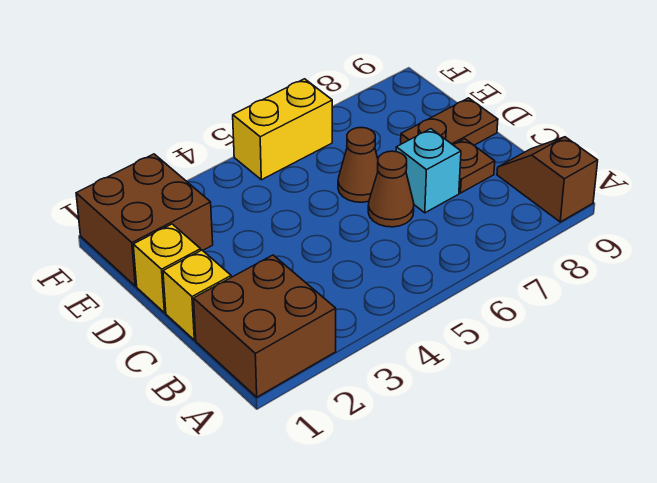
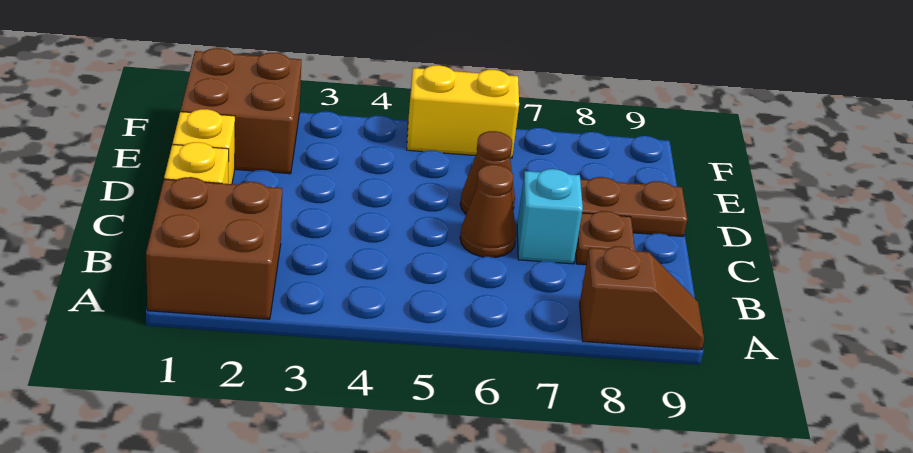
brown 1x2 slope [497,137,598,222] -> brown 1x2 slope turned to [580,246,704,350]

